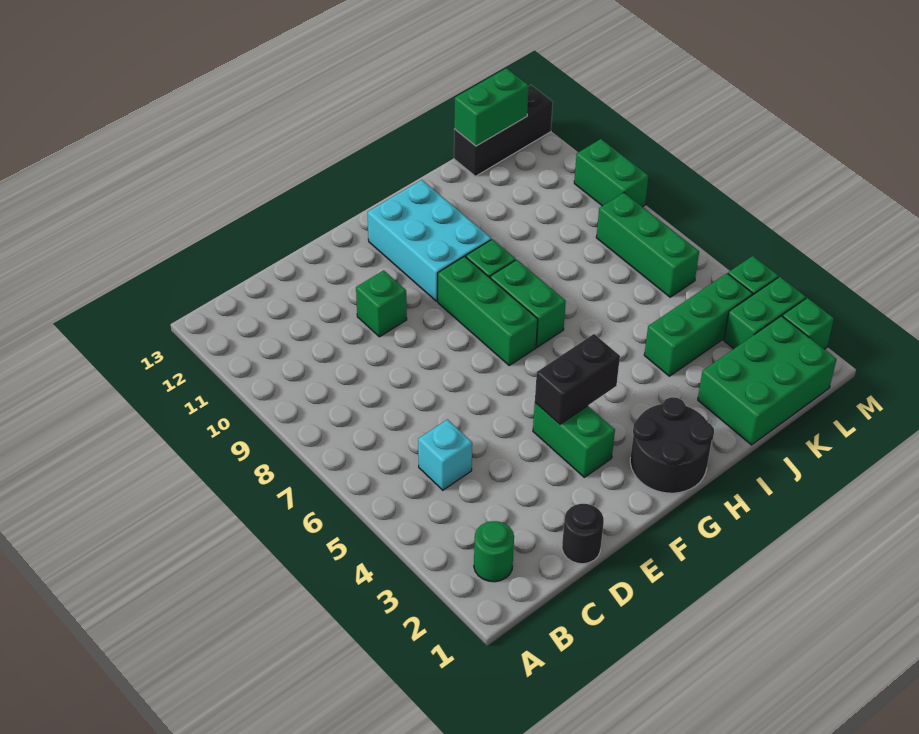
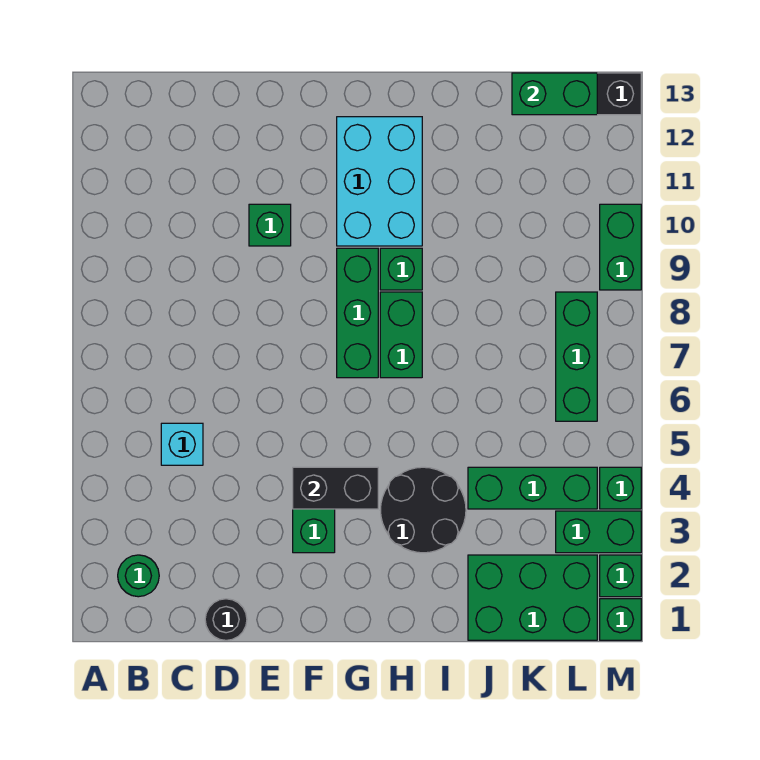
black 2x2 round brick [630,397,714,493] -> black 2x2 round brick moved to [380,467,466,553]
none -> green 1x1 brick [600,599,641,640]

